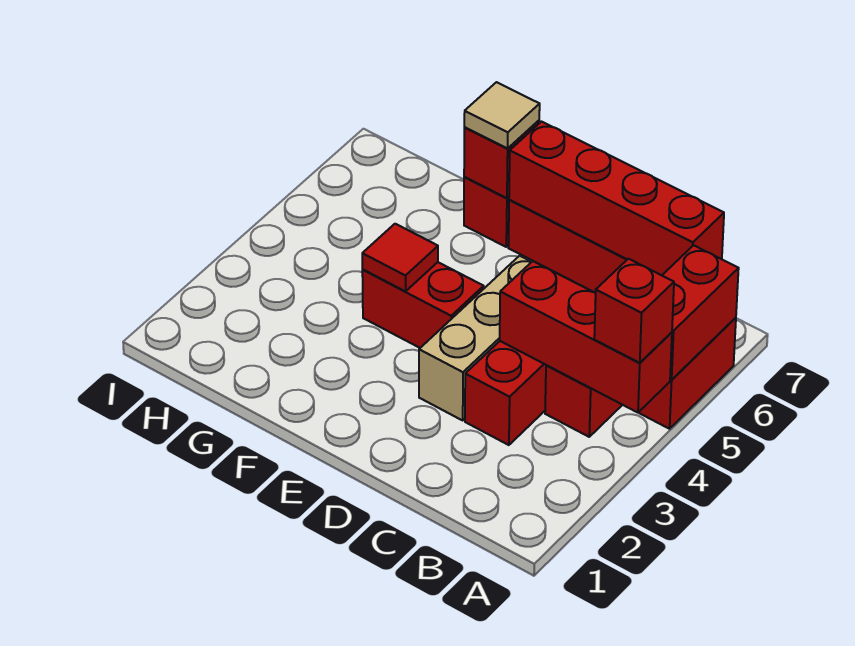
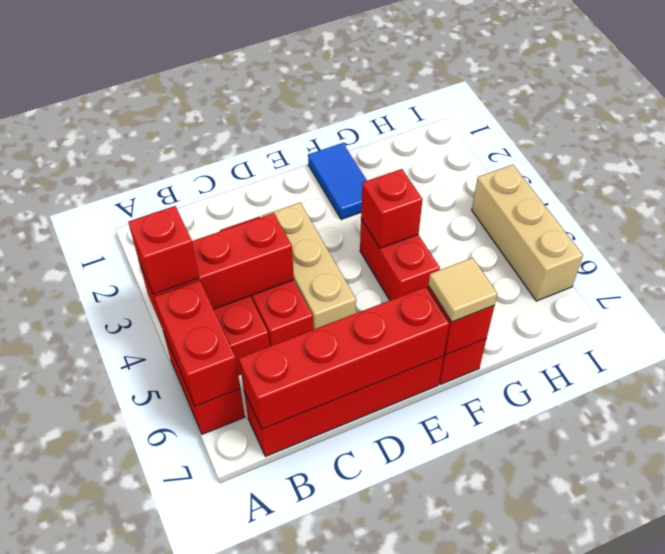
red 1x2 brick [362,262,484,348] -> red 1x2 brick turned to [360,219,440,300]
none -> blue 1x2 tile [308,143,367,219]
red 1x1 tile [362,224,438,291] -> red 1x1 brick [361,169,423,248]
none -> tan 1x3 brick [472,165,583,301]

